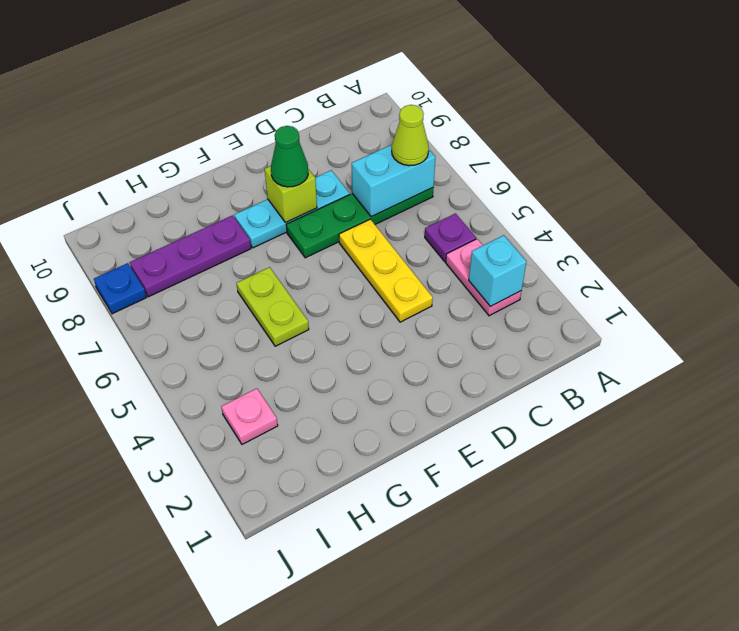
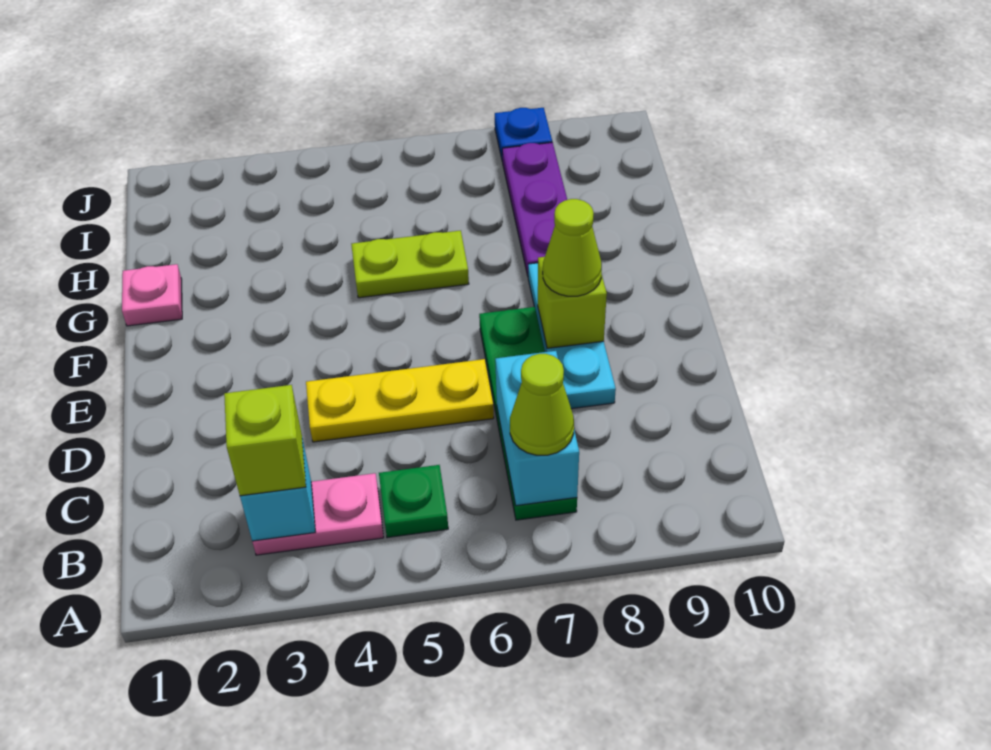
none -> lime 1x1 brick [224,385,306,496]
purple 1x1 plate [425,213,476,262] -> green 1x1 plate [379,465,448,538]
green 1x1 cone [271,126,308,187] -> lime 1x1 cone [543,199,602,296]
pink 1x1 plate [221,388,278,444] -> pink 1x1 plate moved to [122,264,182,326]

